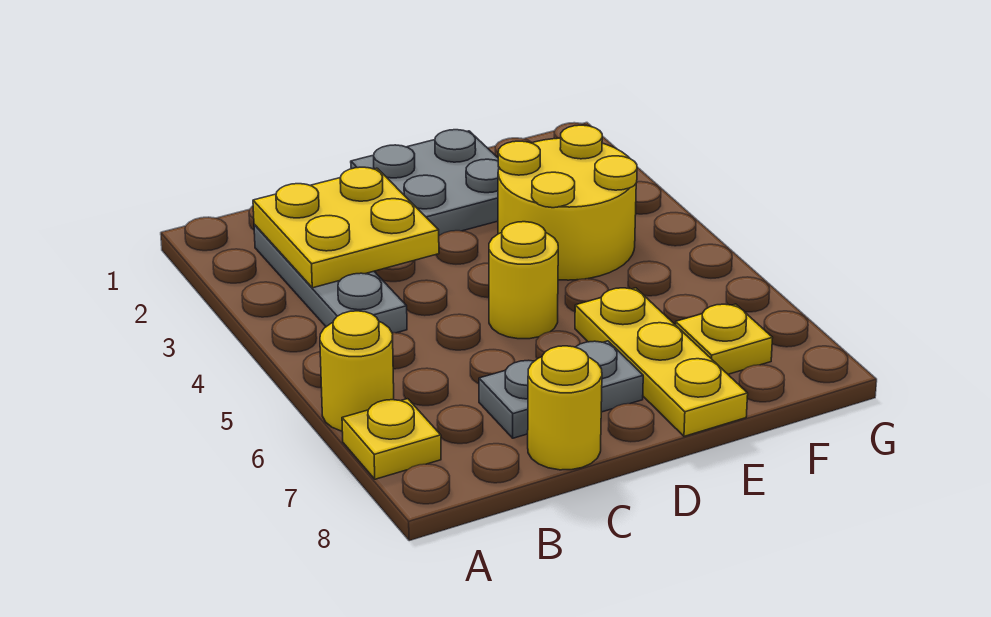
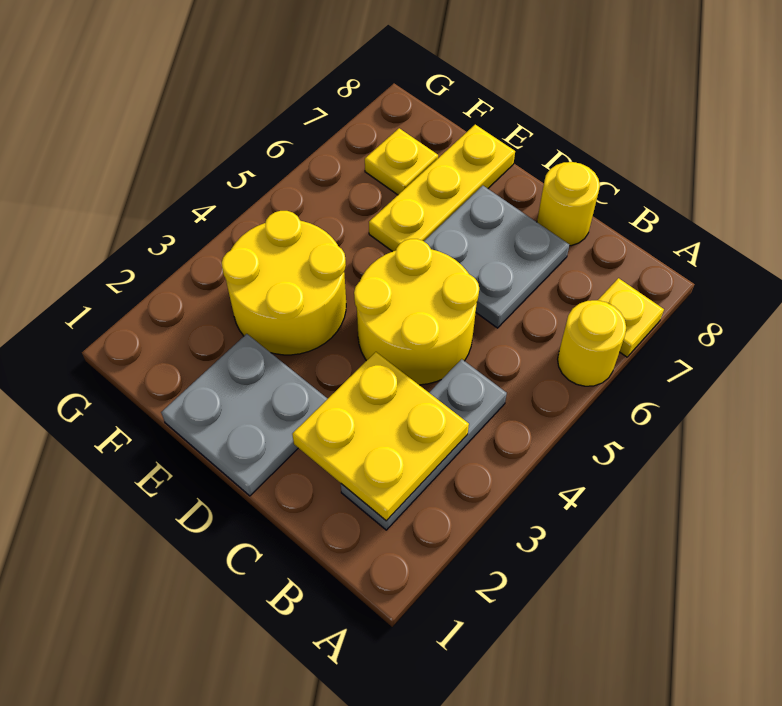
grey 1x2 plate [479,341,643,438] -> grey 2x2 plate [424,186,569,328]
yellow 1x1 round brick [489,222,558,339] -> yellow 2x2 round brick [354,239,479,385]

